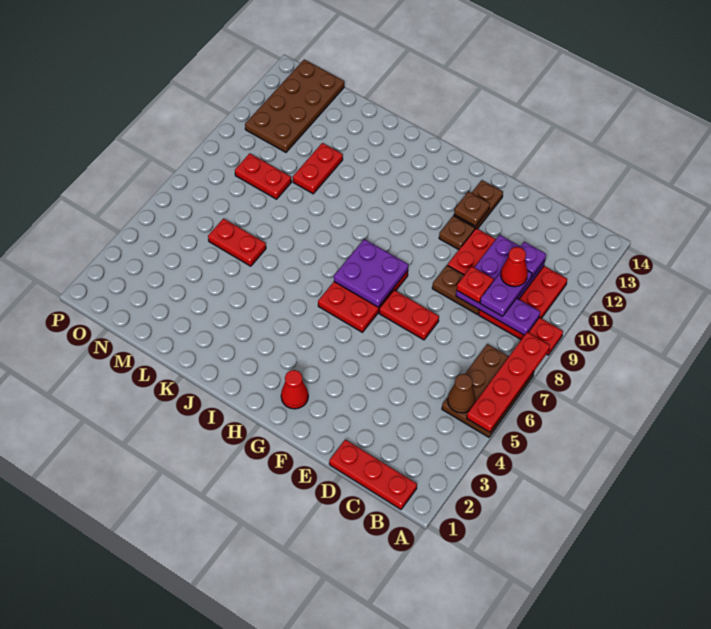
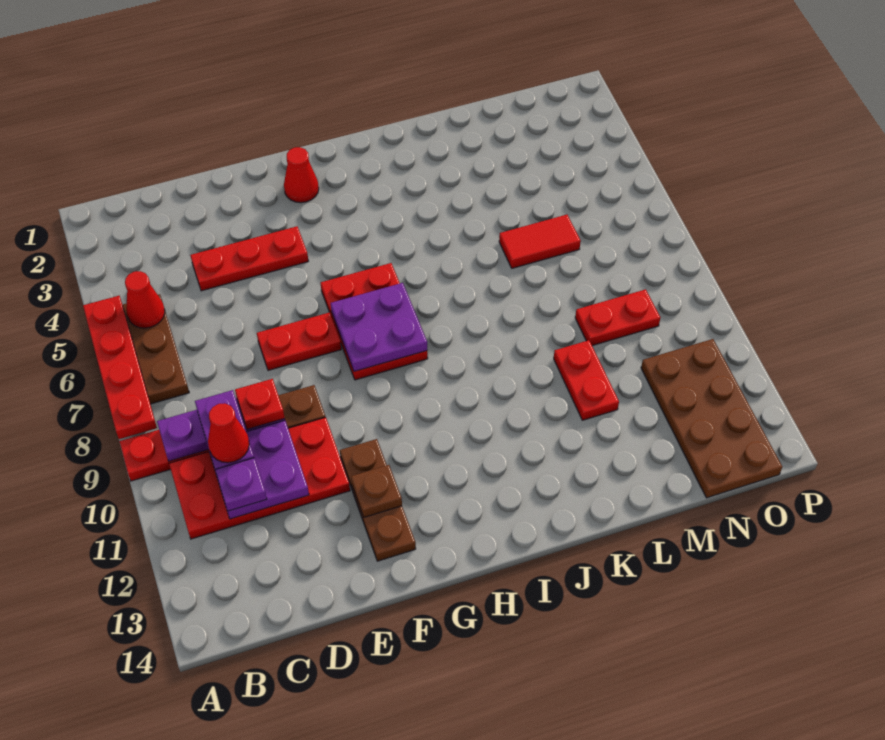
red 1x3 plate [329,440,417,509] -> red 1x3 plate moved to [190,226,308,291]
brown 1x1 cone [448,374,475,413] -> red 1x1 cone [125,271,165,328]
red 1x2 plate [208,219,266,266] -> red 1x2 tile [499,215,581,268]

